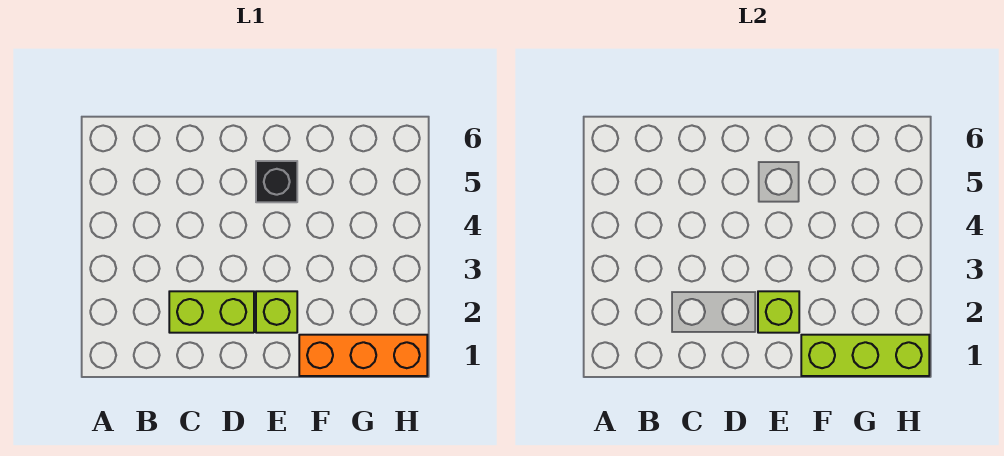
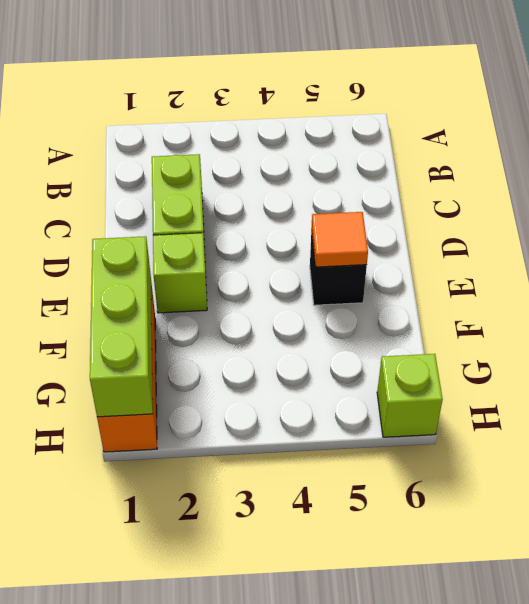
lime 1x1 brick [758,291,799,333] -> lime 1x1 brick moved to [377,354,443,437]
none -> orange 1x1 tile [312,212,368,267]

